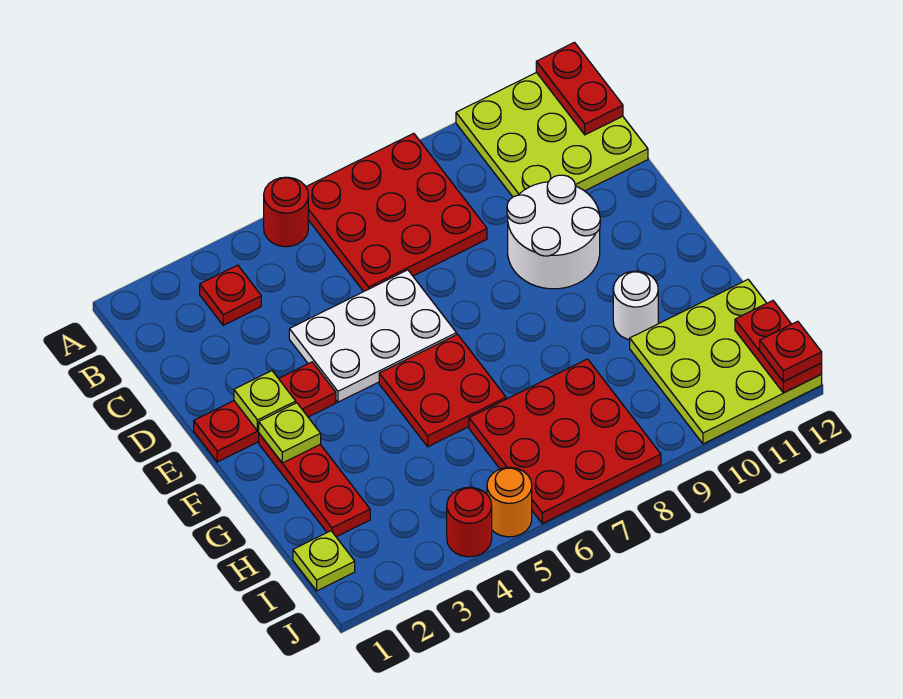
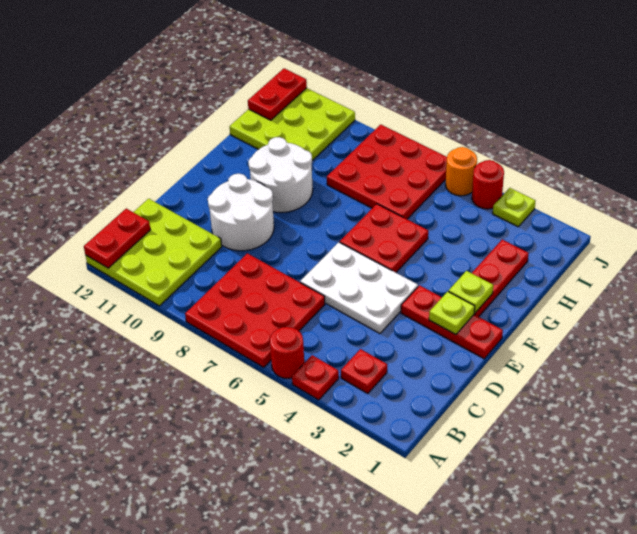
white 1x1 round brick [613,271,658,340] -> white 2x2 round brick [248,137,313,213]
lime 1x1 plate [293,531,355,591] -> lime 1x1 plate moved to [493,188,535,227]
red 1x1 plate [760,321,822,382] -> red 1x1 plate moved to [292,355,339,400]

